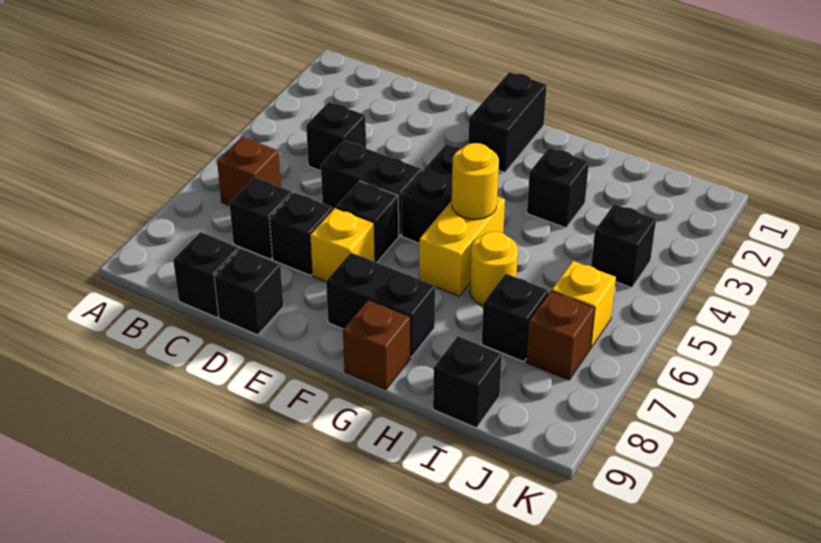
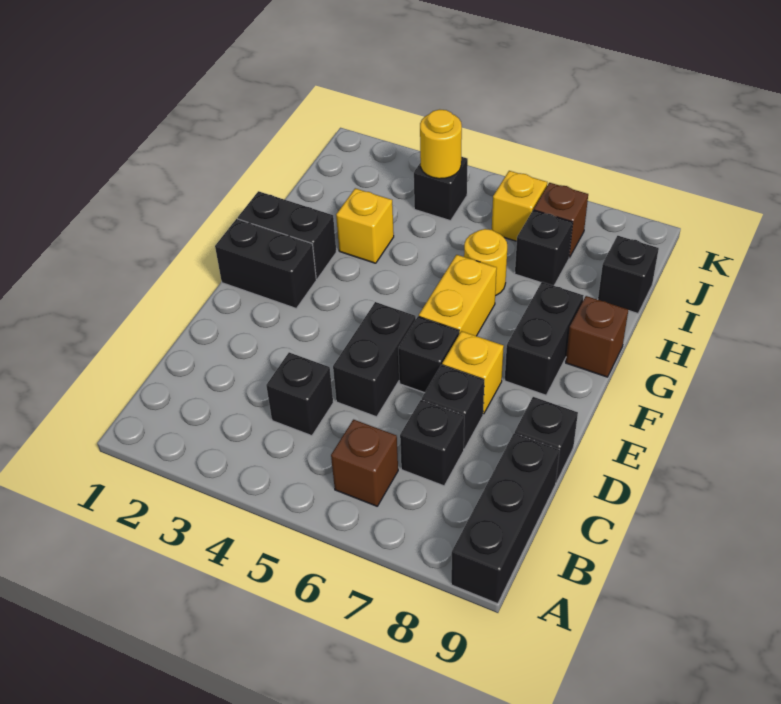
black 1x1 brick [173,232,239,318] -> black 1x3 brick [451,433,560,604]
black 1x2 brick [402,144,462,243] -> black 1x2 brick moved to [238,191,336,279]
yellow 1x2 brick [419,196,505,296] -> yellow 1x2 brick turned to [419,255,497,336]
yellow 1x1 round brick [452,143,499,219] -> yellow 1x1 round brick moved to [420,109,462,179]
black 1x1 brick [527,147,589,228] -> yellow 1x1 brick [336,188,394,263]

